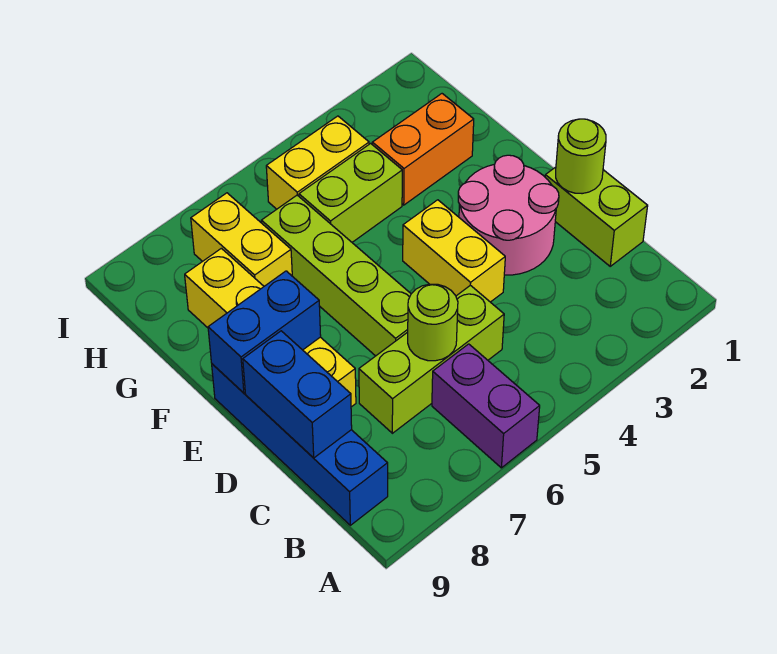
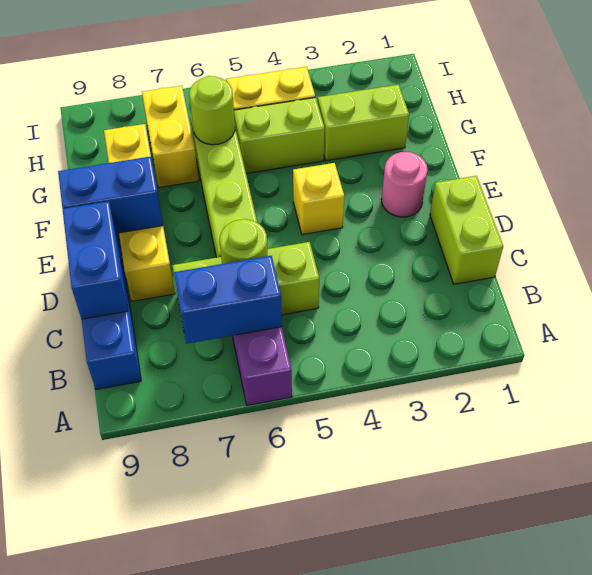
none -> blue 1x2 brick [174,256,282,344]
lime 1x1 round brick [556,119,606,194] -> lime 1x1 round brick moved to [189,76,235,145]
pink 2x2 round brick [458,155,559,275] -> pink 1x1 round brick [382,152,428,217]
yellow 1x2 brick [403,200,505,302] -> yellow 1x1 brick [293,163,344,235]
orange 1x2 brick [372,94,474,205] -> lime 1x2 brick [318,85,409,161]

